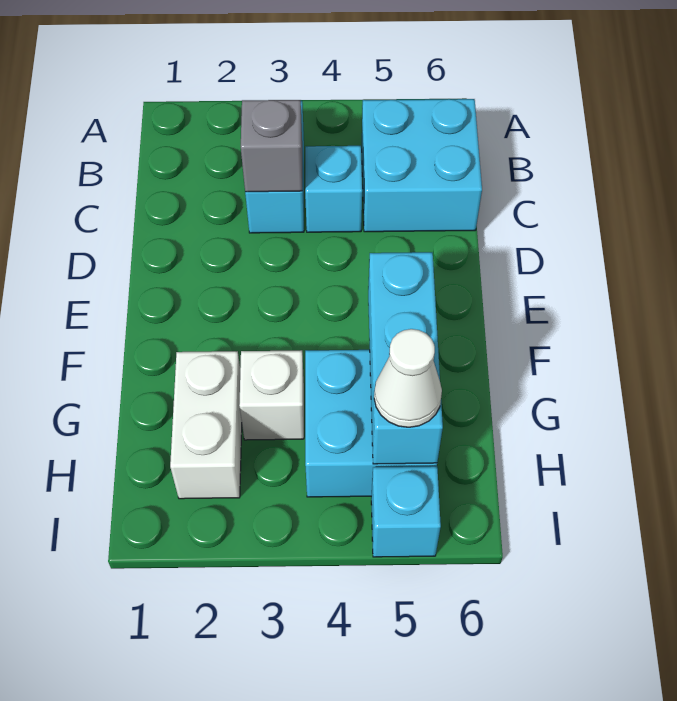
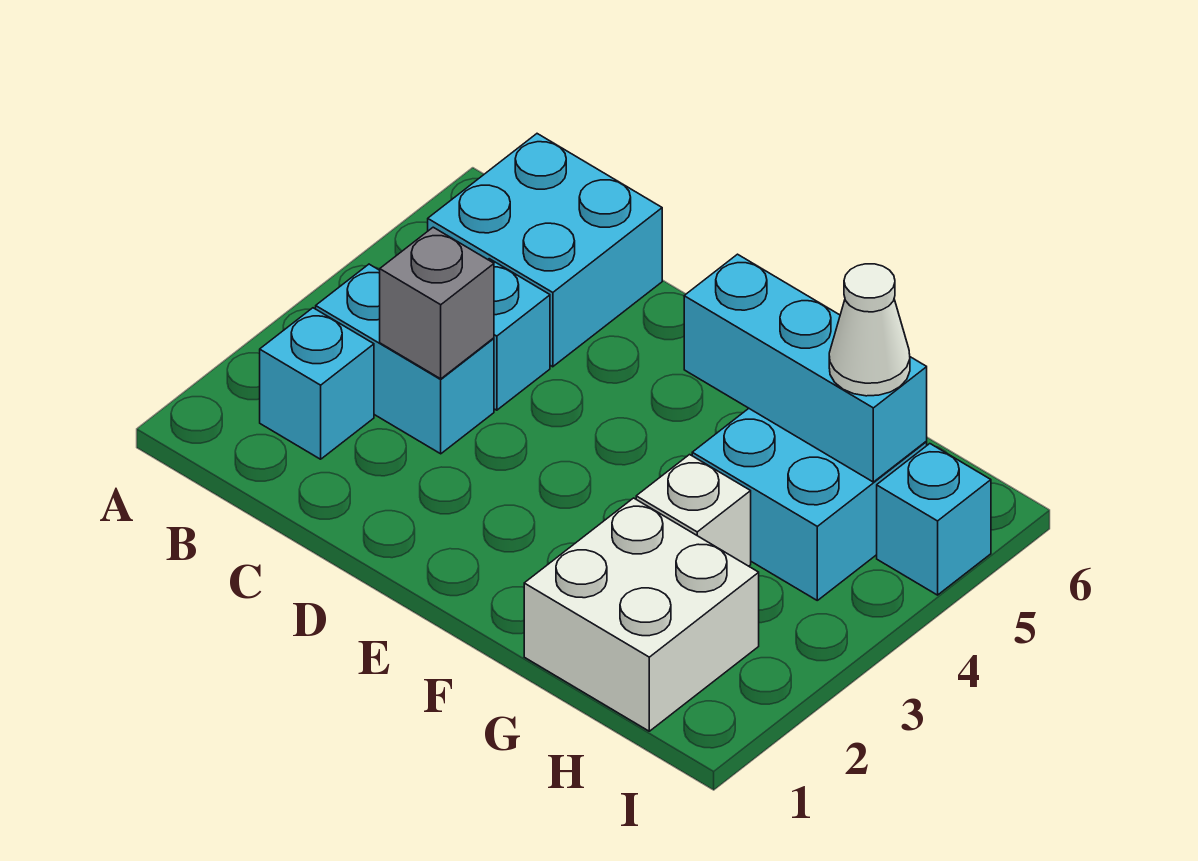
none -> cyan 1x1 brick [260,308,374,459]
white 1x2 brick [170,351,242,499] -> white 2x2 brick [524,498,759,731]

